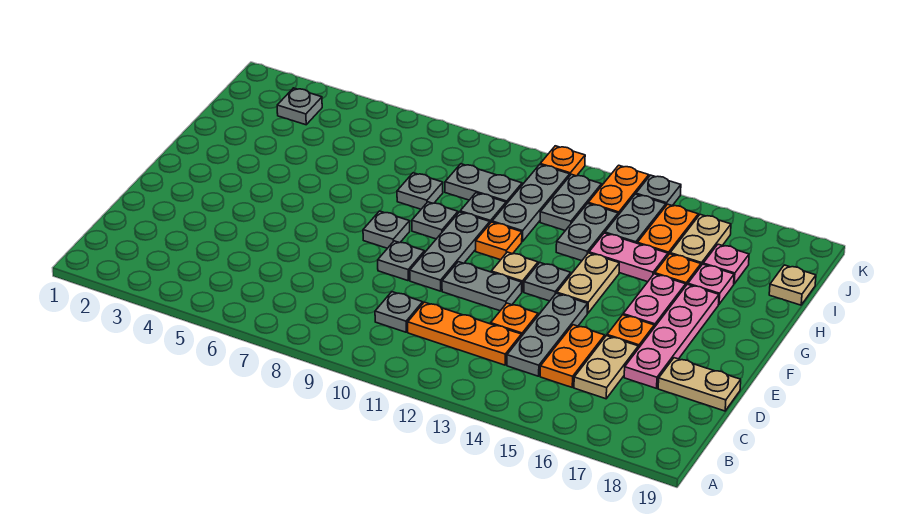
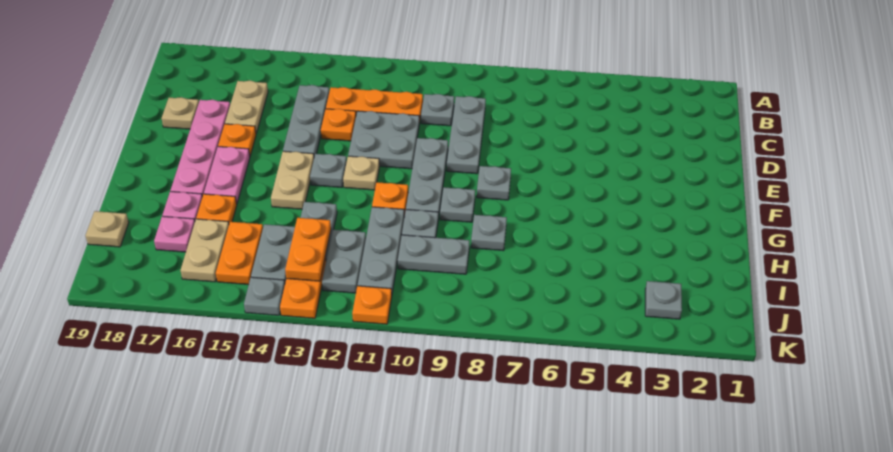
orange 1x2 plate [540,325,605,387] -> orange 1x2 plate moved to [285,218,331,281]
tan 1x2 plate [658,358,741,411] -> tan 1x1 plate [162,97,199,129]
grey 1x1 plate [378,241,424,281] -> grey 1x3 plate [447,96,486,174]
grey 1x2 plate [442,262,522,311] -> grey 2x2 plate [348,111,419,169]
pink 1x2 plate [589,233,668,282] -> none

